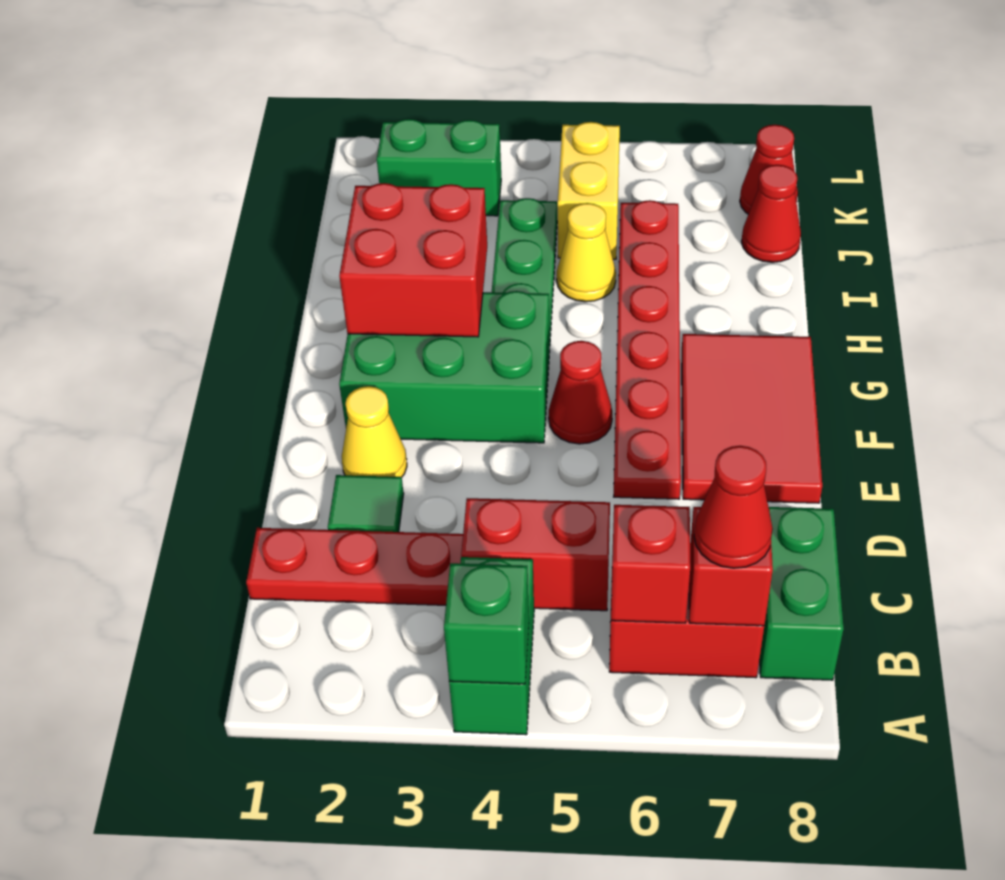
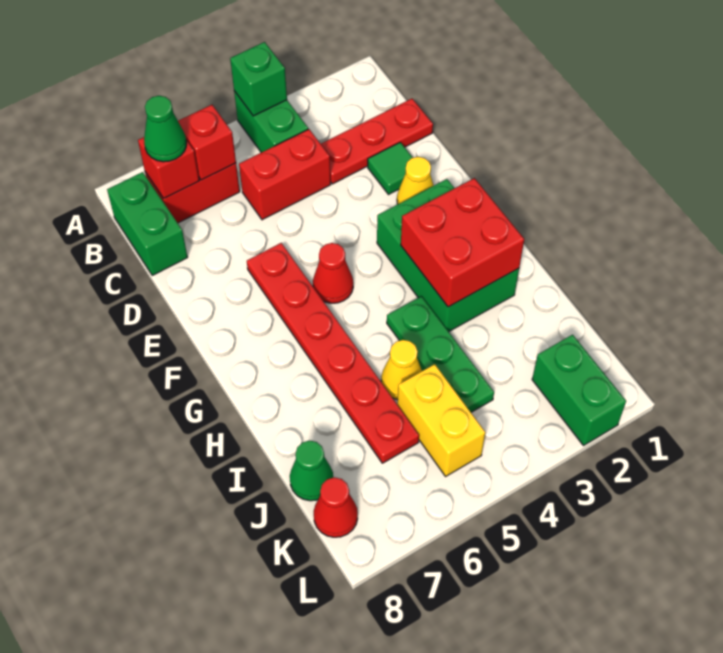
red 1x1 cone [694,446,773,568] -> green 1x1 cone [144,96,186,162]
red 2x3 tile [682,334,822,503] -> none
green 2x3 brick [339,291,550,443] -> green 2x3 brick turned to [377,179,519,332]
red 1x1 cone [742,165,801,262] -> green 1x1 cone [290,441,333,501]
green 1x2 brick [377,119,501,216] -> green 1x2 brick turned to [532,335,626,445]

